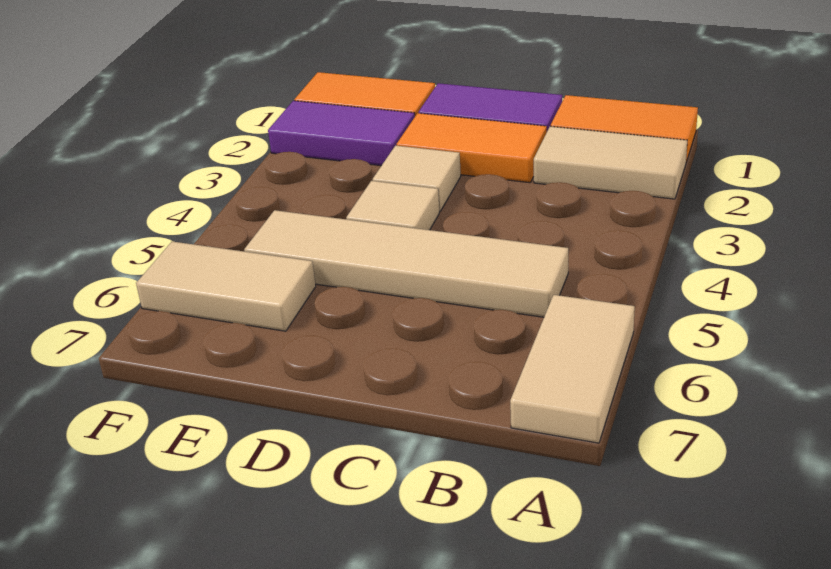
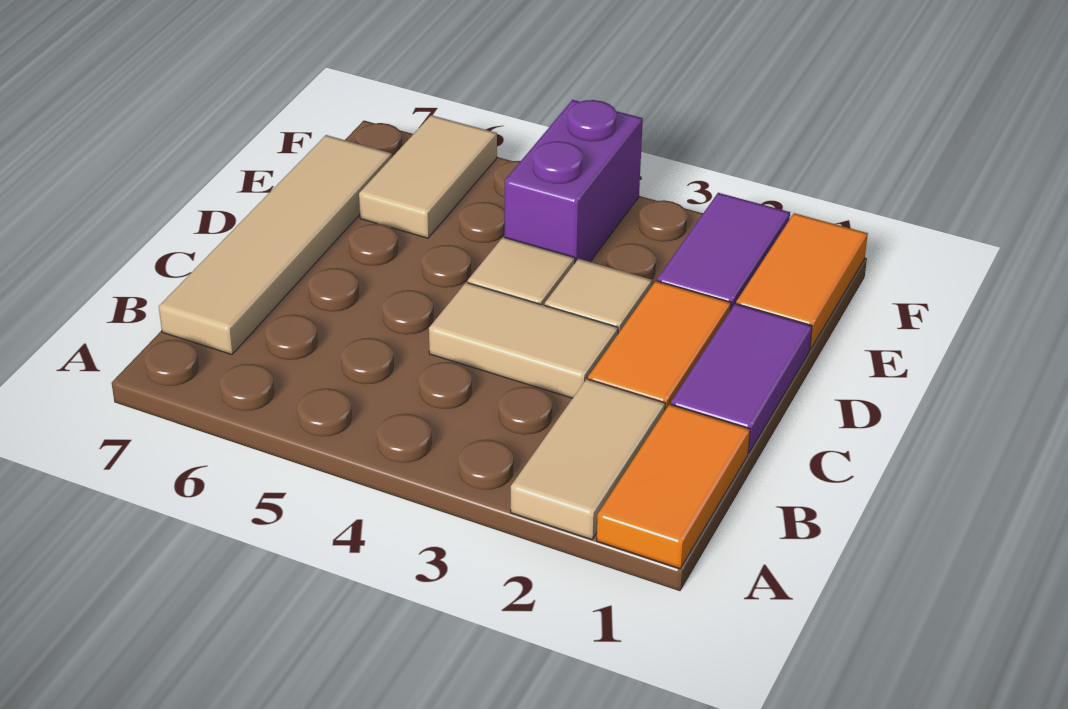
tan 1x2 tile [510,295,635,443] -> tan 1x2 tile moved to [429,283,618,398]
tan 1x4 tile [244,210,568,317] -> tan 1x4 tile moved to [159,135,392,354]
none -> purple 1x2 brick [505,100,643,264]

